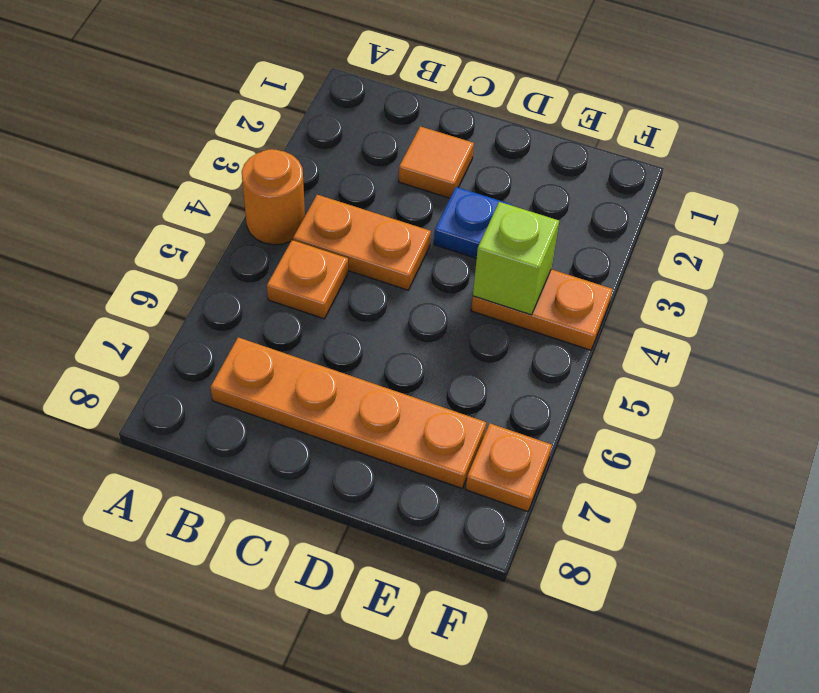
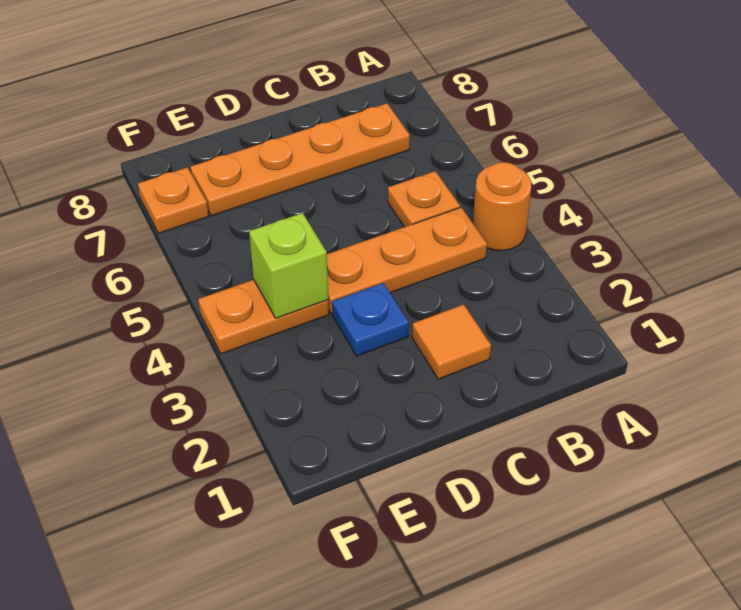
orange 1x2 plate [293,195,431,290] -> orange 1x3 plate [327,208,487,314]

